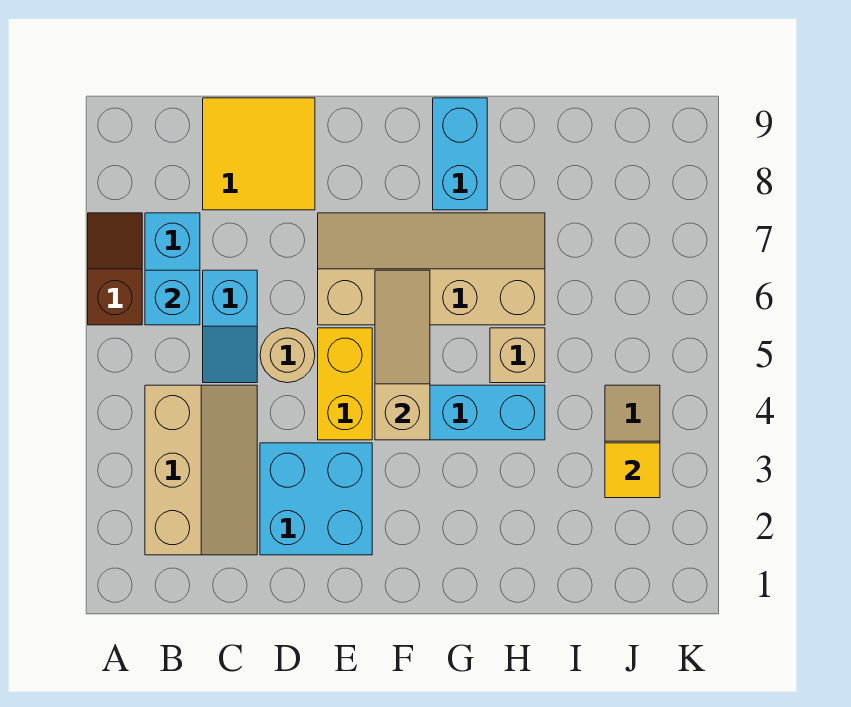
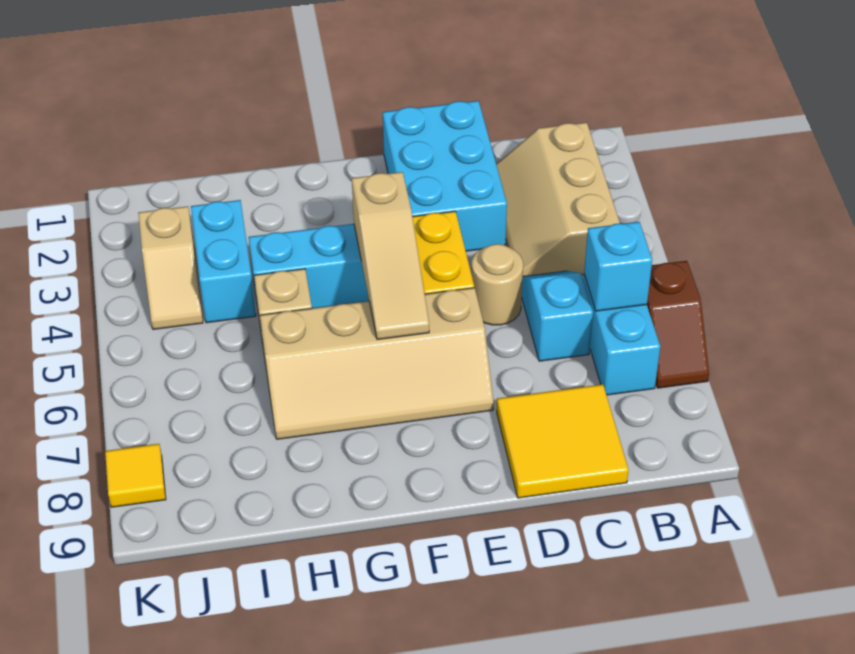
cyan 2x2 brick [260,443,372,555] -> cyan 2x3 brick [383,101,507,251]
cyan 1x2 brick [433,98,487,210] -> cyan 1x2 brick moved to [191,200,256,323]
yellow 1x1 tile [605,443,660,498] -> yellow 1x1 tile moved to [105,444,166,507]

